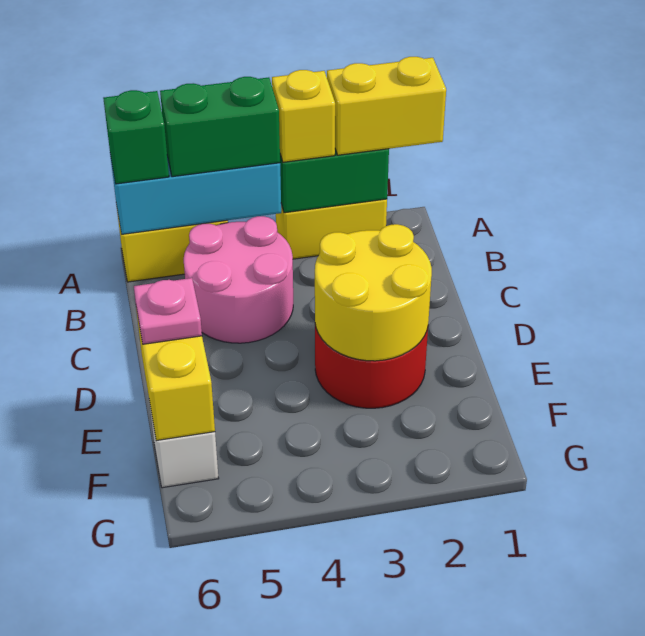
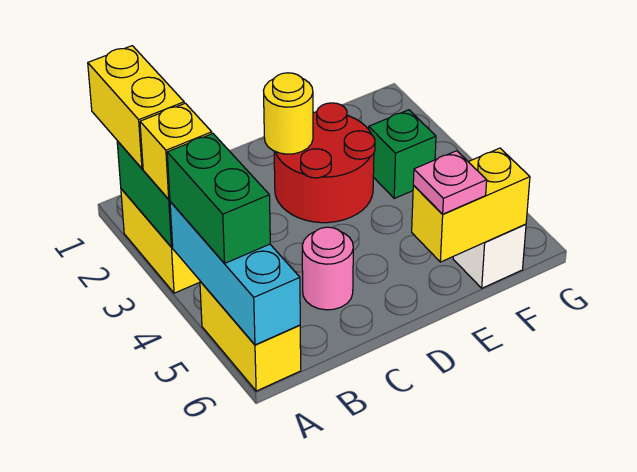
green 1x1 brick [103,90,169,184] -> green 1x1 brick moved to [369,110,436,198]
pink 2x2 round brick [184,216,293,343] -> pink 1x1 round brick [302,227,353,310]
yellow 2x2 round brick [315,224,432,361] -> yellow 1x1 round brick [264,73,313,154]

